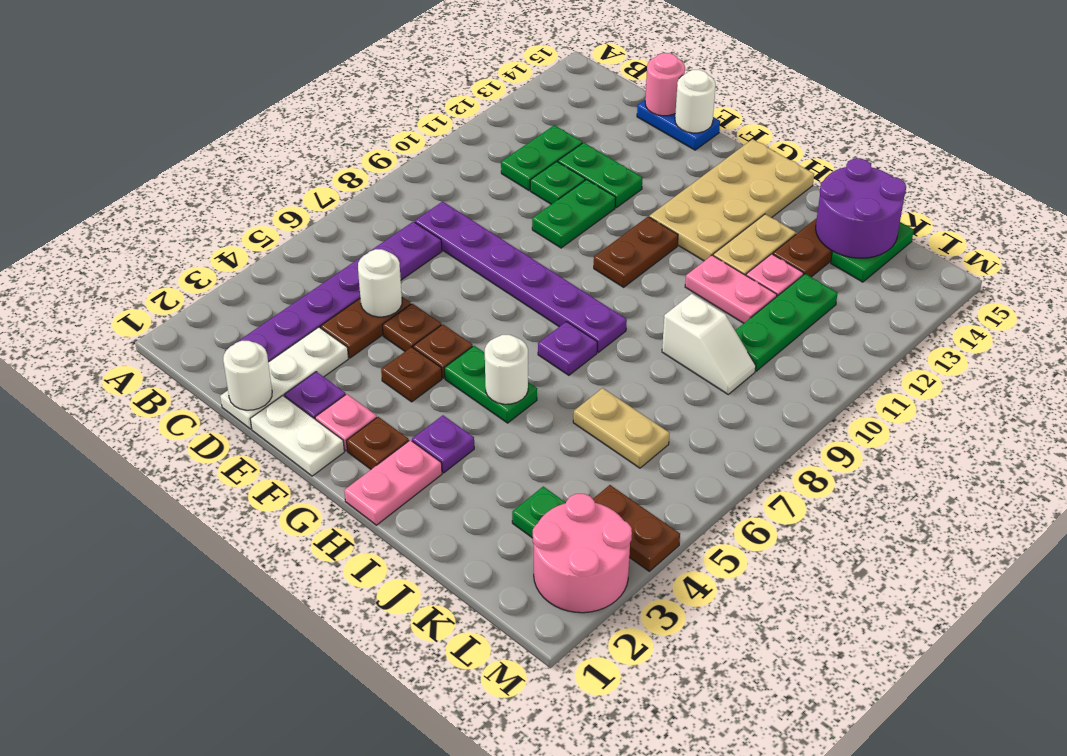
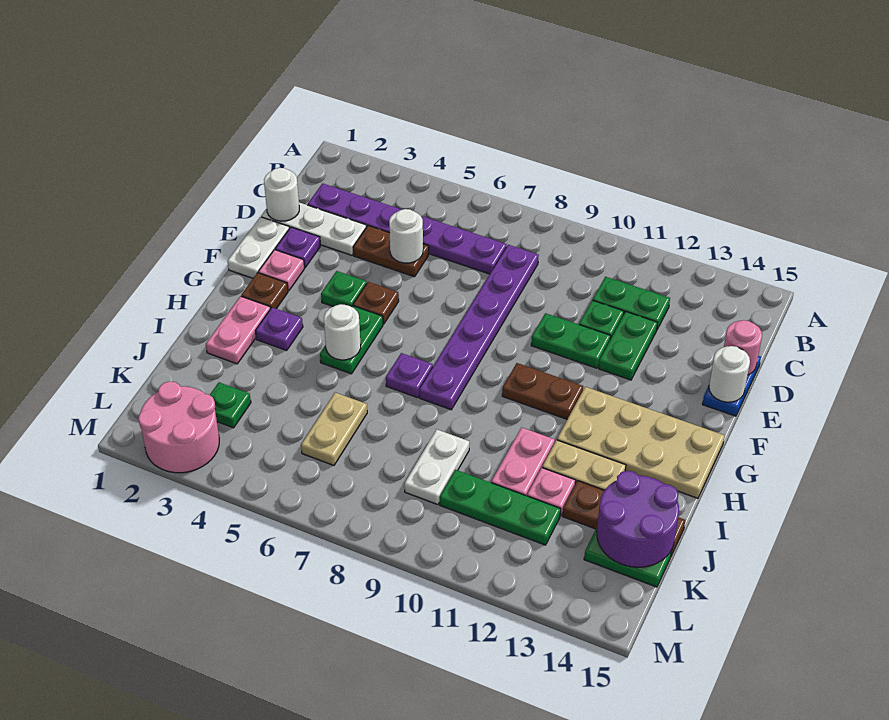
brown 1x1 plate [383,304,441,351] -> none
brown 1x1 plate [381,347,442,402] -> green 1x1 plate [321,271,367,306]
pink 1x2 plate [344,440,442,525] -> pink 1x2 plate turned to [206,296,270,364]
white 1x2 slope [662,294,756,394] -> white 1x2 plate [404,430,469,505]
brown 1x2 plate [593,485,680,571] -> none

